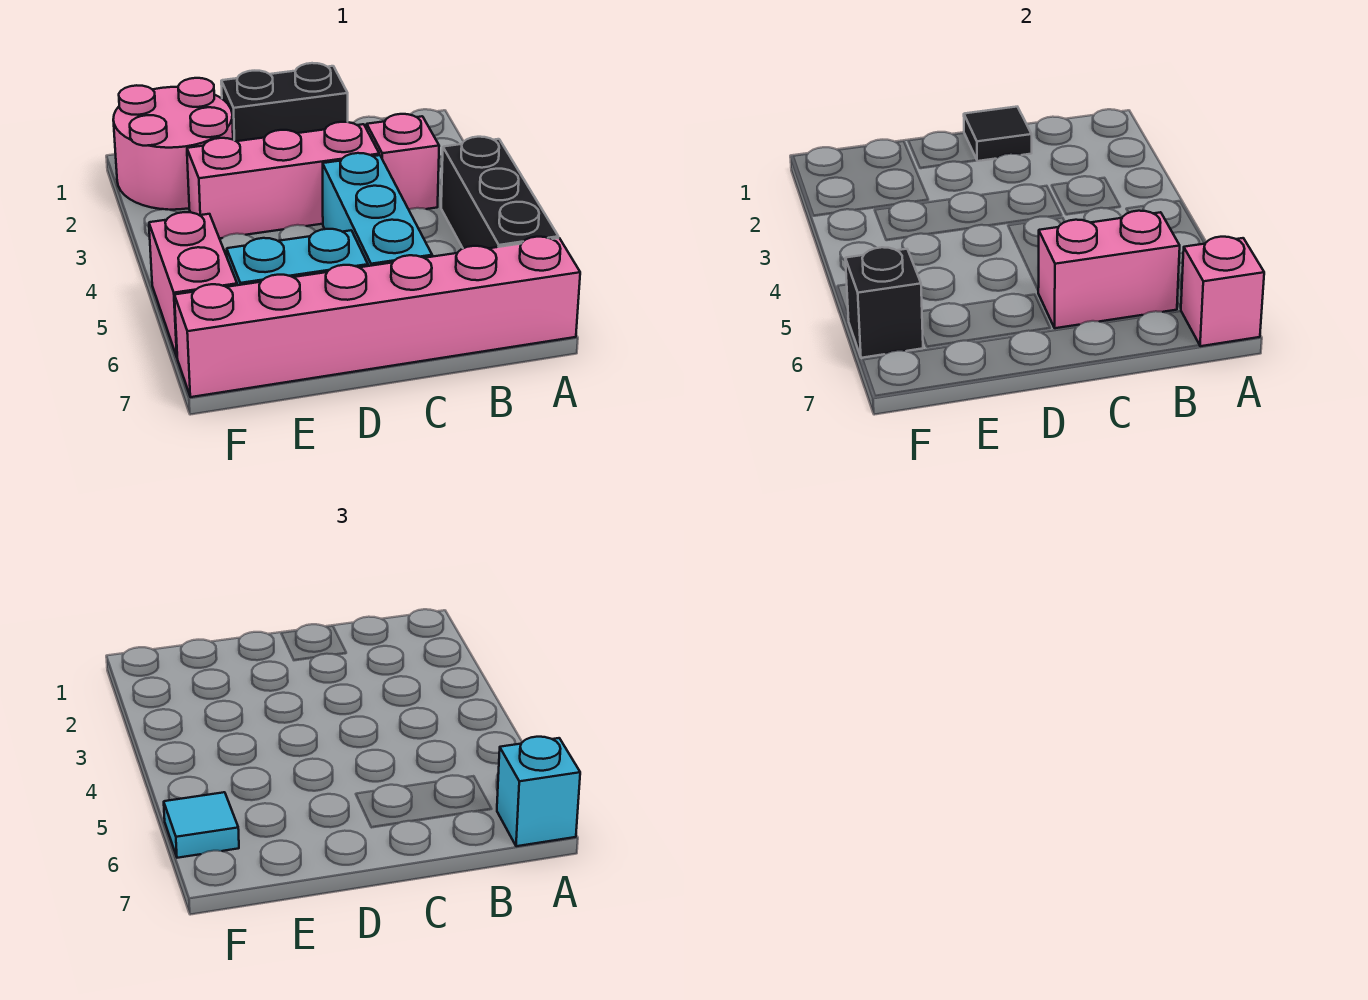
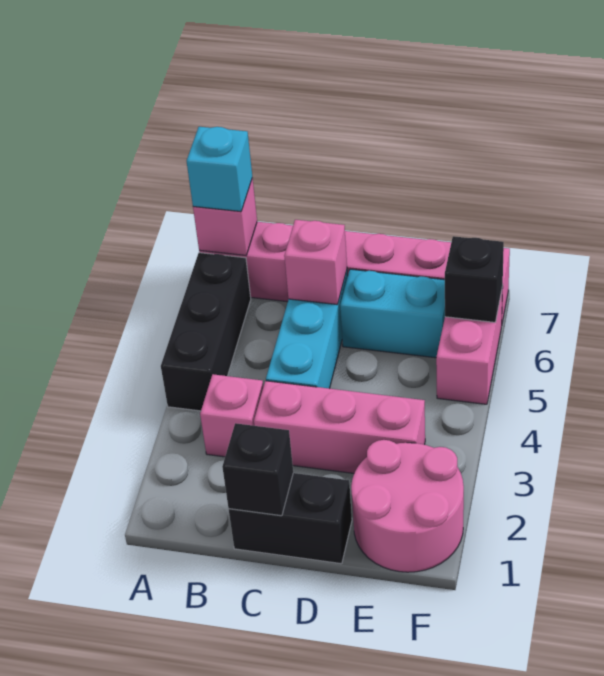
pink 1x2 brick [1038,211,1180,328] -> pink 1x1 brick [284,220,347,305]
black 1x1 tile [964,107,1032,161] -> black 1x1 brick [222,423,293,516]
cyan 1x1 tile [164,792,239,858] -> none

